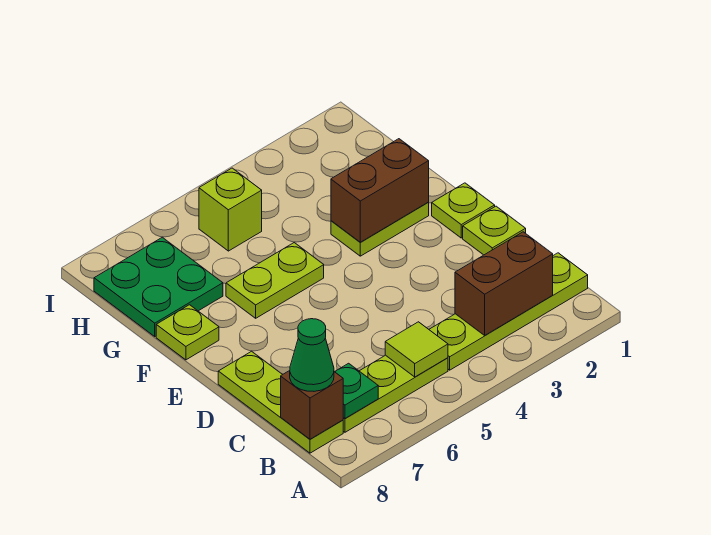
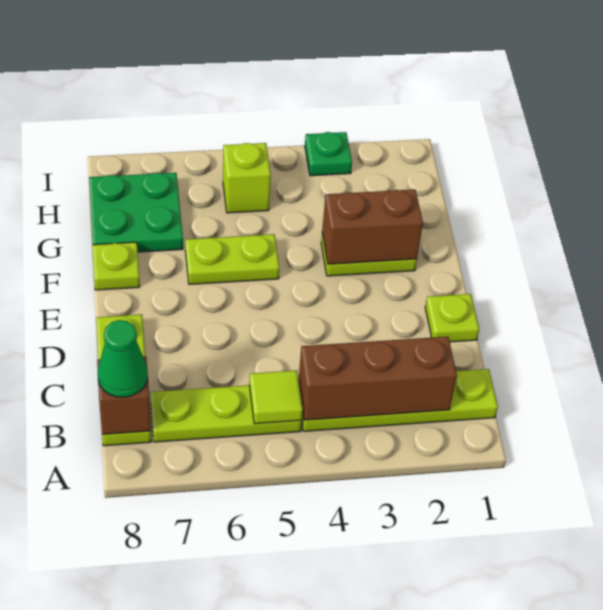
brown 1x2 brick [455,232,553,335] -> brown 1x3 brick [299,337,457,420]
green 1x1 plate [335,363,378,419] -> green 1x1 plate moved to [305,132,352,176]
lime 1x1 plate [432,183,495,238] -> none

